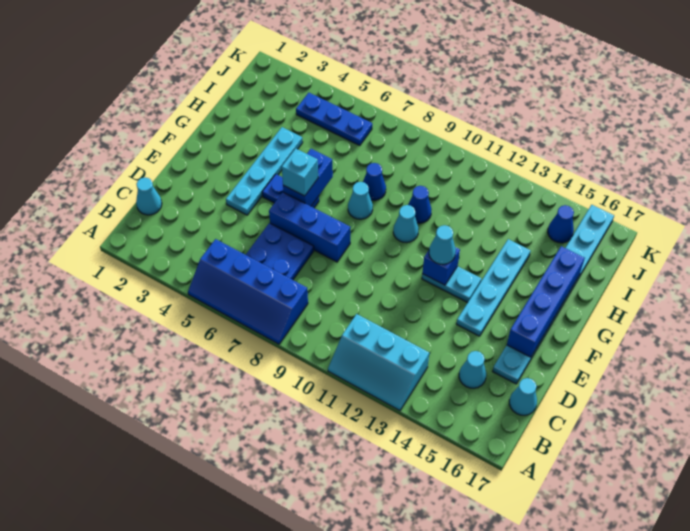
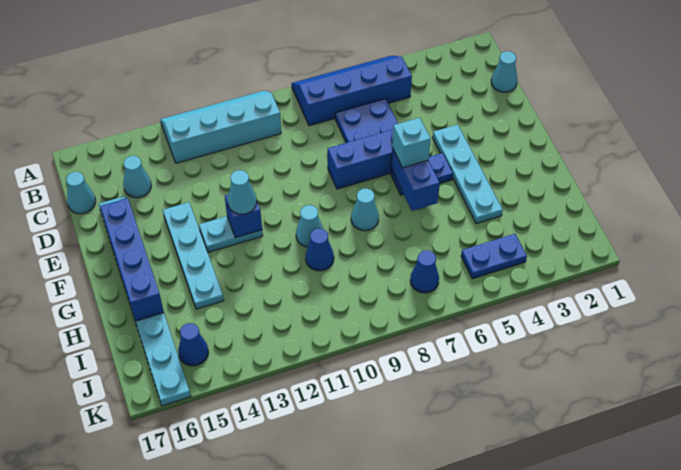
cyan 2x3 slope [328,314,429,410] -> cyan 2x4 slope [160,91,281,163]
blue 1x1 cone [363,163,386,200] -> blue 1x1 cone moved to [410,250,439,293]
blue 1x3 plate [296,93,372,145] -> blue 1x2 plate [461,234,527,279]

